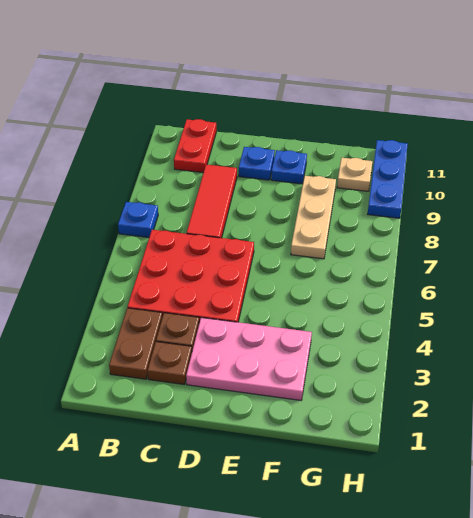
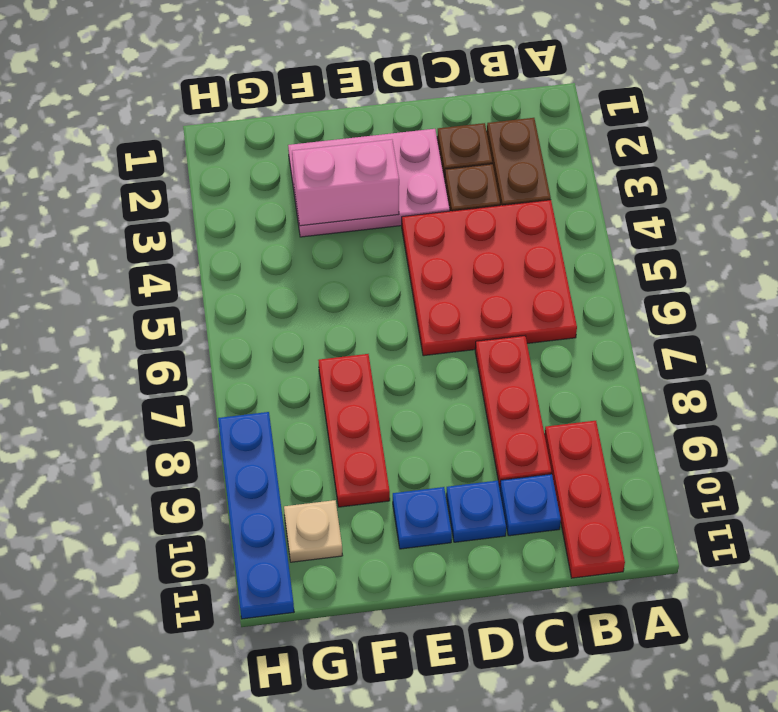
blue 1x1 plate [118,202,158,237] -> blue 1x1 plate moved to [500,474,561,536]
red 1x2 plate [174,119,216,173] -> red 1x3 plate [545,421,625,578]
red 1x3 tile [187,165,237,238] -> red 1x3 plate [475,336,551,487]
none -> pink 1x2 brick [292,140,399,226]
tan 1x3 plate [291,176,336,259] -> red 1x3 plate [319,354,390,507]
blue 1x3 plate [368,140,408,218] -> blue 1x4 plate [218,412,294,619]

